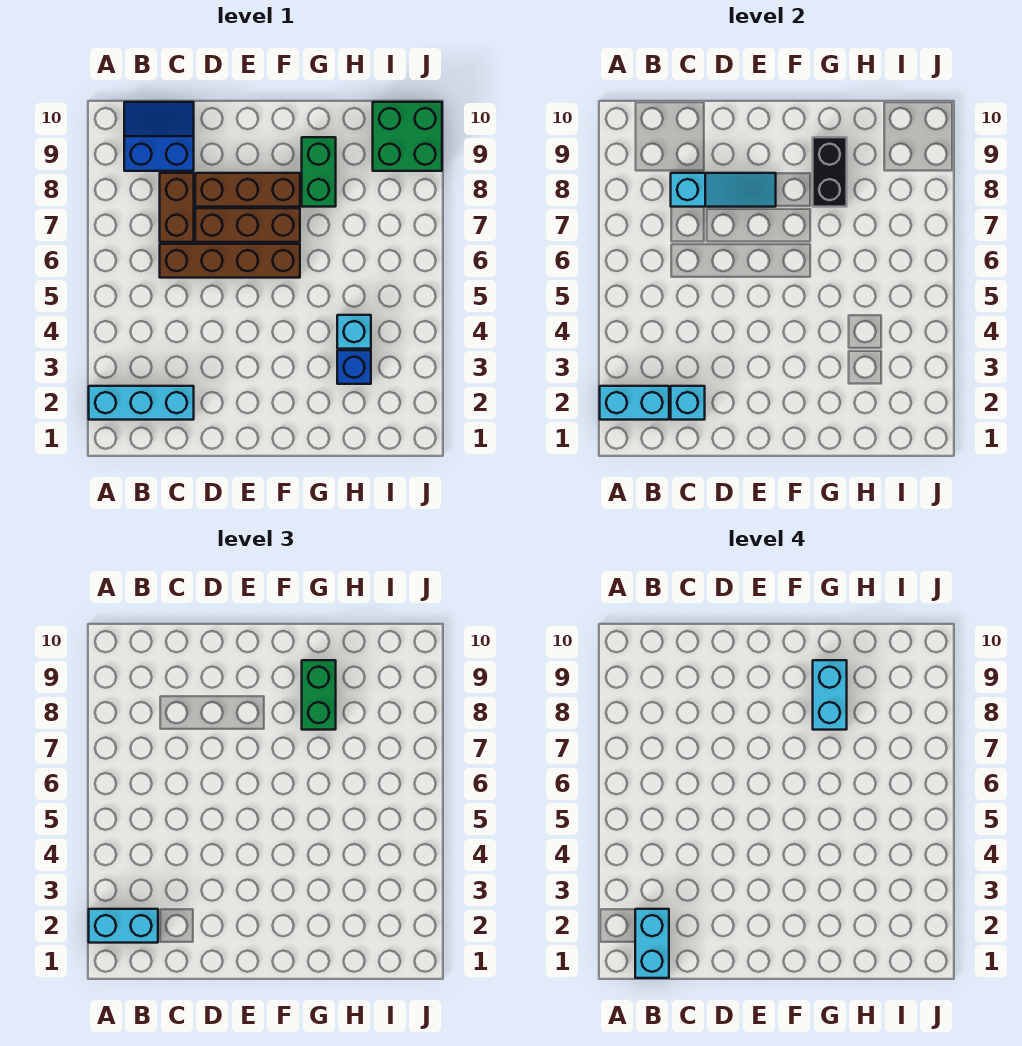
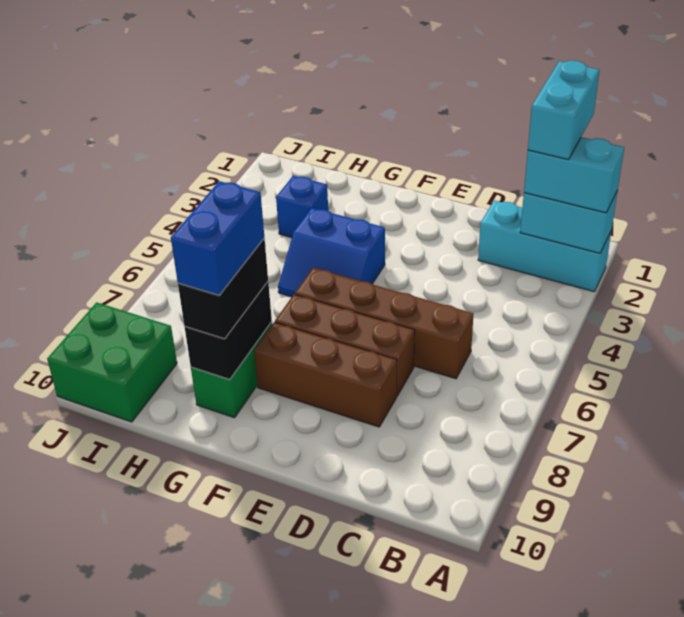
blue 2x2 slope [124,102,194,171] -> blue 2x2 slope moved to [278,208,385,297]
cyan 1x1 brick [671,386,705,420] -> none
brown 1x2 brick [160,173,194,242] -> none
cyan 1x3 slope [671,173,776,207] -> none
green 1x2 brick [302,660,336,730] -> black 1x2 brick [178,238,268,339]
cyan 1x2 brick [813,660,847,730] -> blue 1x2 brick [171,181,264,295]
cyan 1x1 brick [337,315,371,349] -> none

